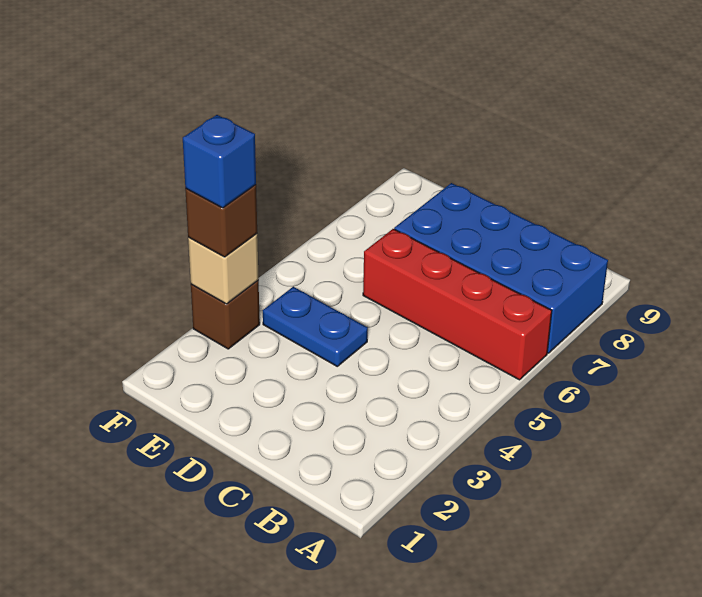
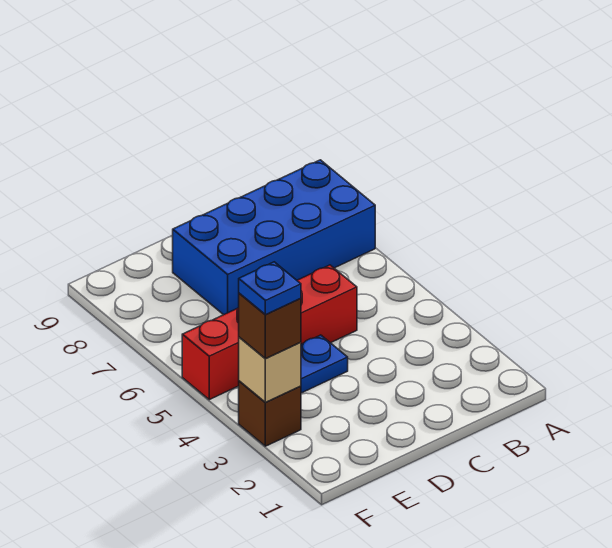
red 1x4 brick [363,229,552,380] -> red 1x4 brick moved to [182,265,357,400]
blue 1x1 brick [183,115,256,208] -> blue 1x1 plate [239,262,301,315]

